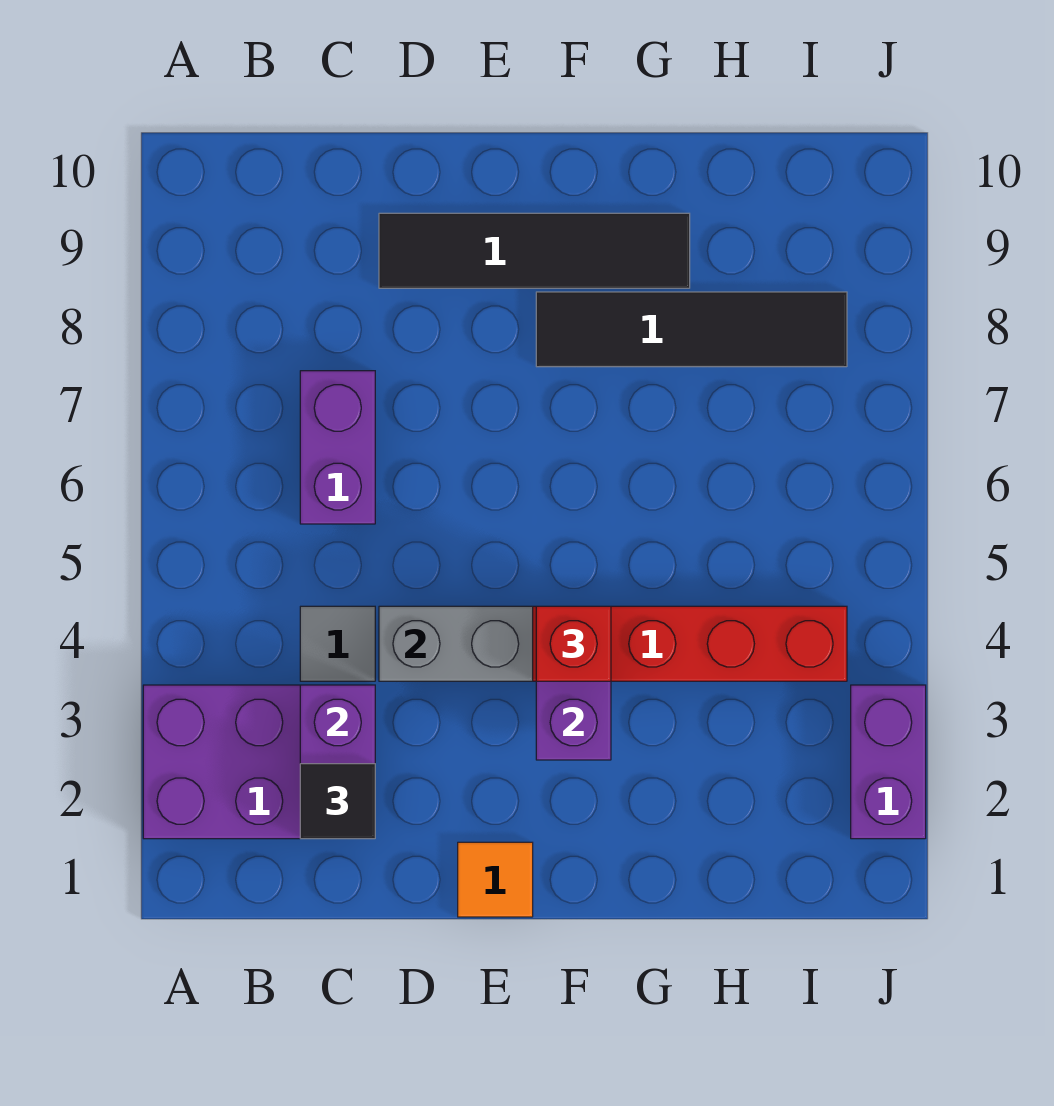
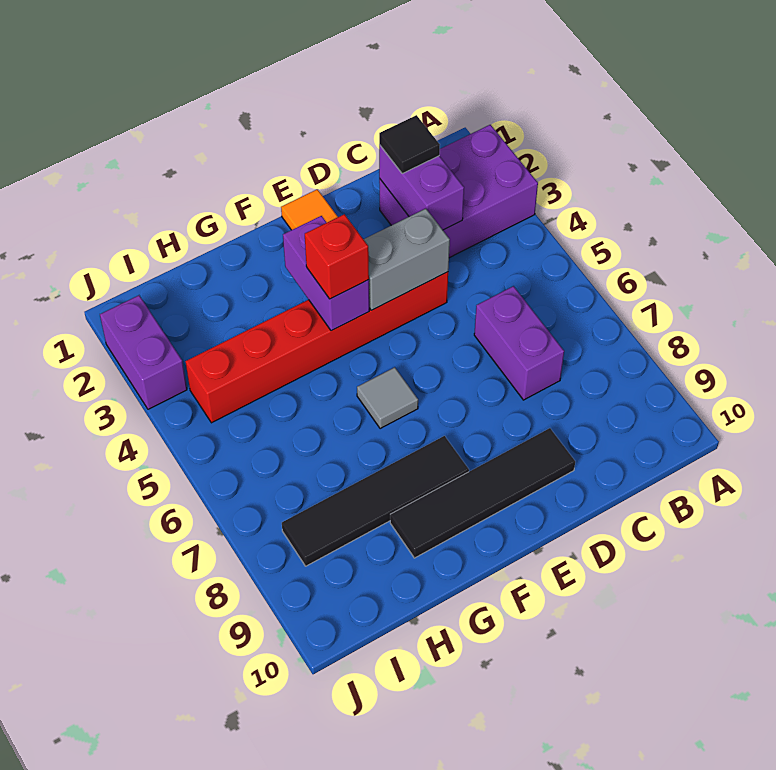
grey 1x1 tile [300,606,375,681] -> grey 1x1 tile moved to [357,367,418,429]

